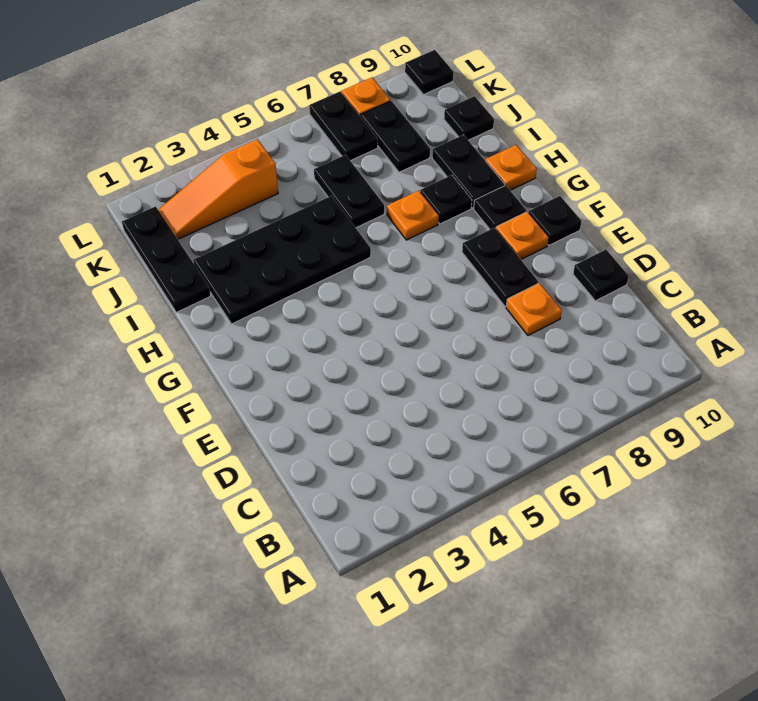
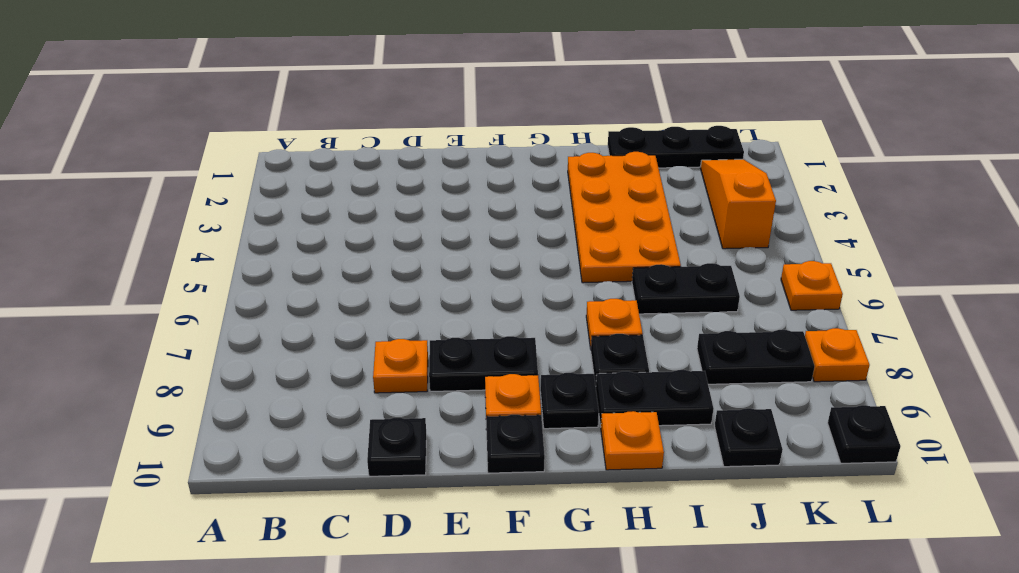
black 2x4 plate [193,196,371,324] -> orange 2x4 plate [568,152,681,283]
black 1x2 plate [309,92,378,161] -> none
none -> orange 1x1 plate [781,261,843,310]

